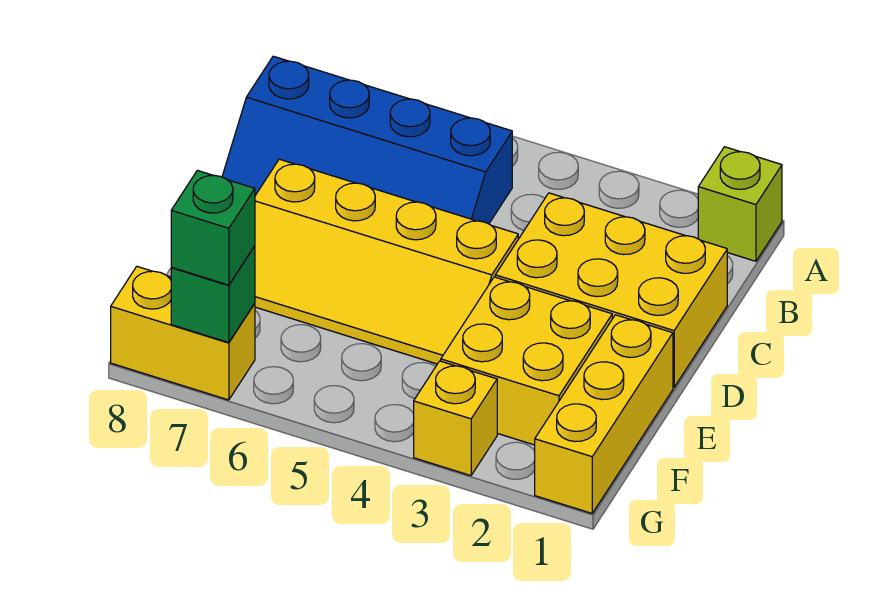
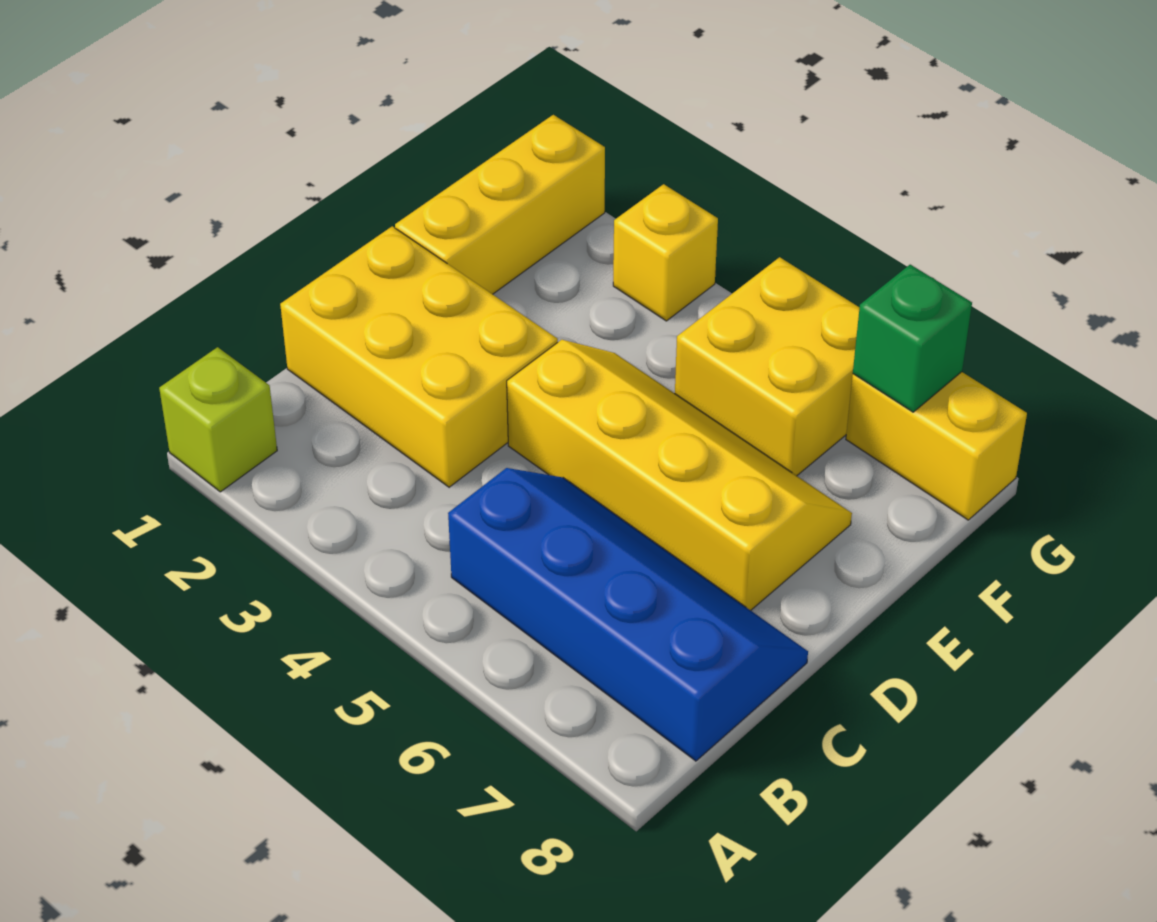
yellow 2x2 brick [441,277,612,445] -> yellow 2x2 brick moved to [675,257,859,476]
green 1x1 brick [171,170,255,285] -> none

